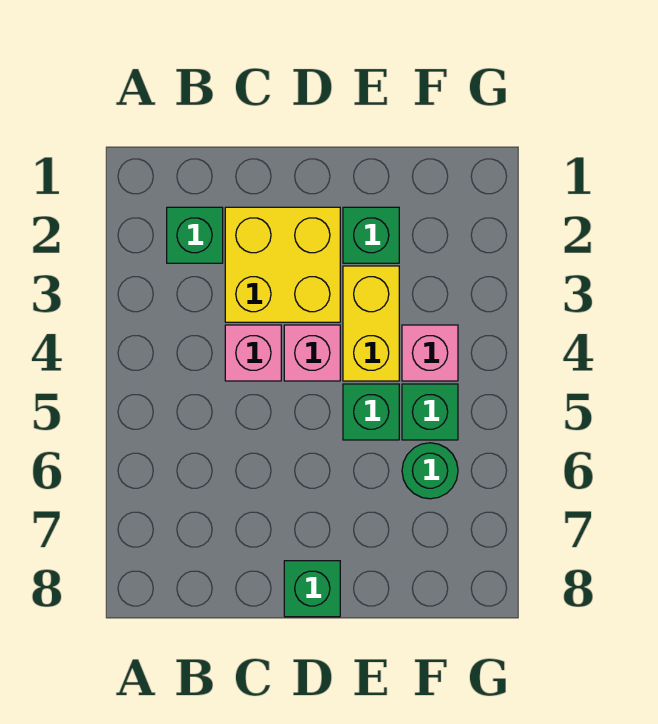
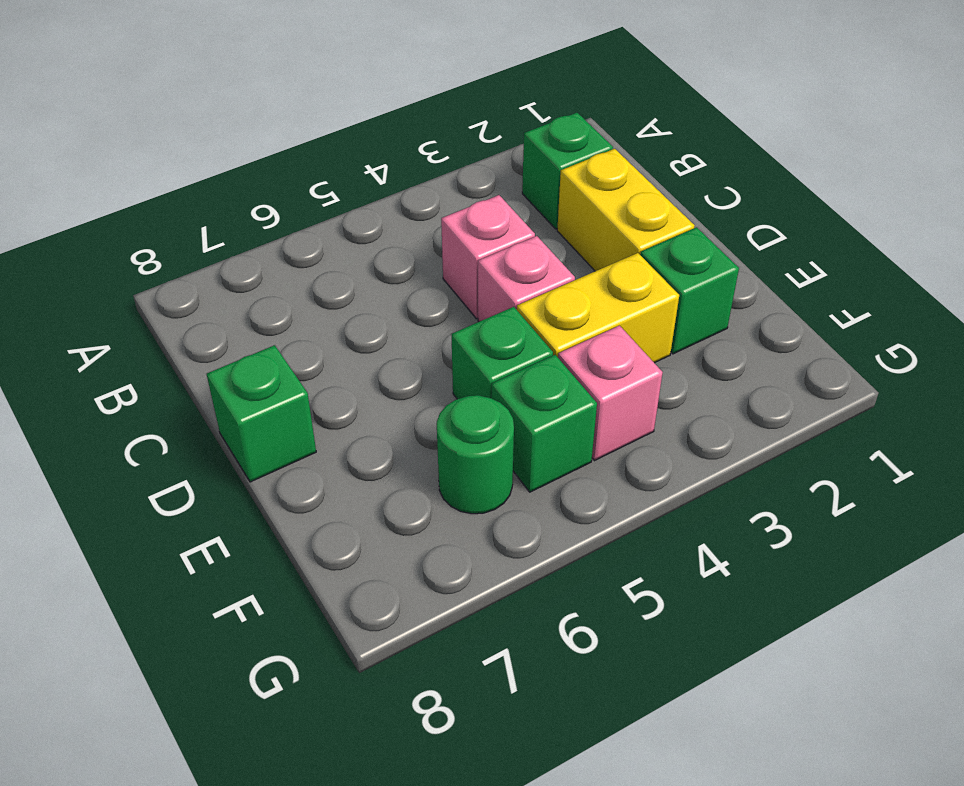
yellow 2x2 brick [225,207,340,322] -> yellow 1x2 brick [557,149,695,271]

